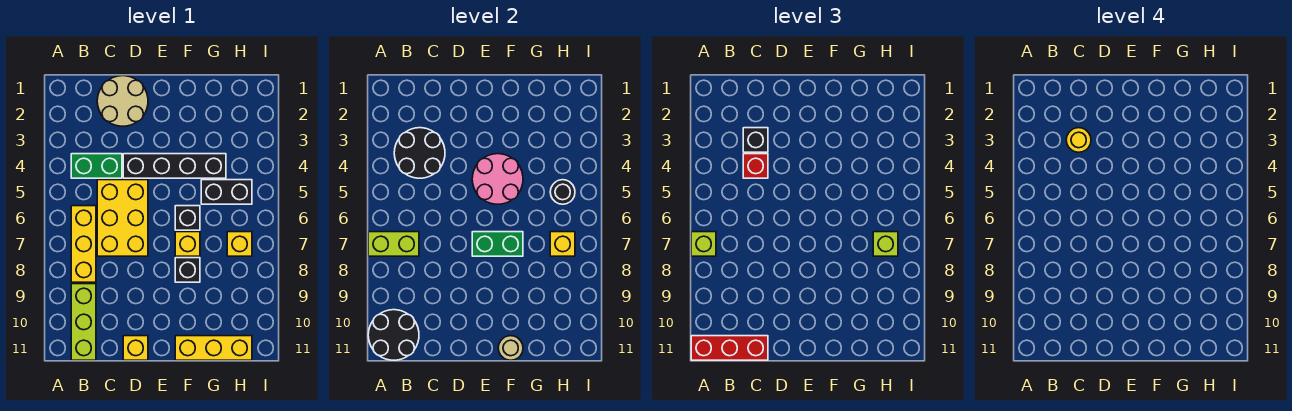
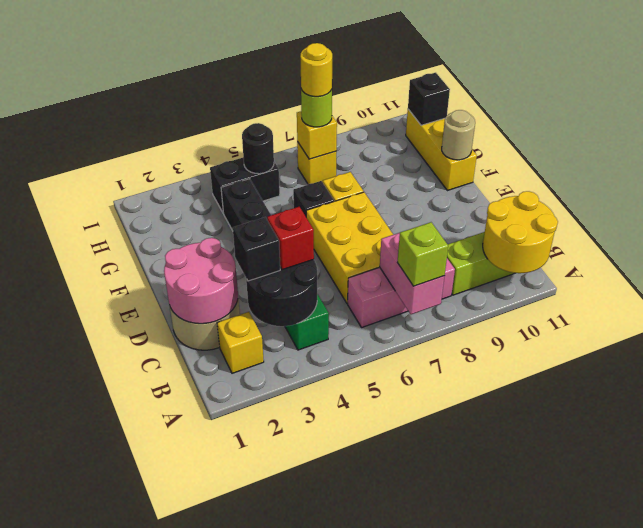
lime 1x2 brick [368,232,419,256] -> pink 1x2 brick [380,233,444,314]
black 2x2 round brick [368,310,419,360] -> yellow 2x2 round brick [483,191,558,273]
red 1x3 brick [691,336,768,360] -> none
yellow 1x3 brick [71,206,96,282] -> pink 1x3 brick [348,259,455,327]
yellow 1x1 round brick [1066,128,1091,152] -> yellow 1x1 round brick moved to [300,43,332,97]
yellow 2x3 brick [97,180,148,256] -> yellow 2x3 brick turned to [306,192,393,303]
yellow 1x1 brick [123,336,148,360] -> yellow 1x1 brick moved to [217,312,264,373]
pink 2x2 round brick [472,154,523,204] -> pink 2x2 round brick moved to [164,238,238,324]
green 1x2 brick [472,232,523,256] -> none
black 1x1 brick [175,258,200,282] -> black 1x1 brick moved to [408,73,450,125]
black 1x2 brick [201,180,252,204] -> black 1x2 brick turned to [210,158,280,212]
lime 1x1 brick [873,232,898,256] -> lime 1x1 round brick [301,89,332,127]

